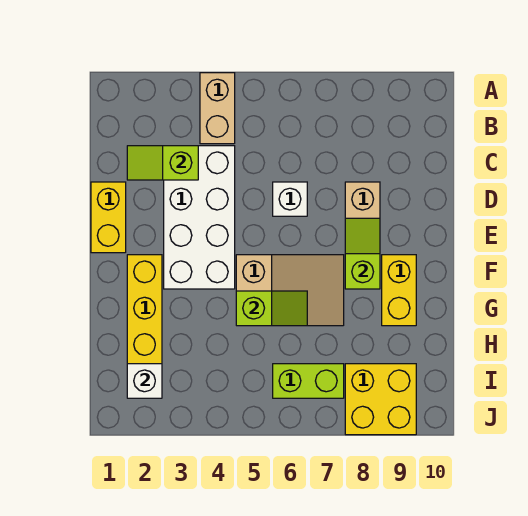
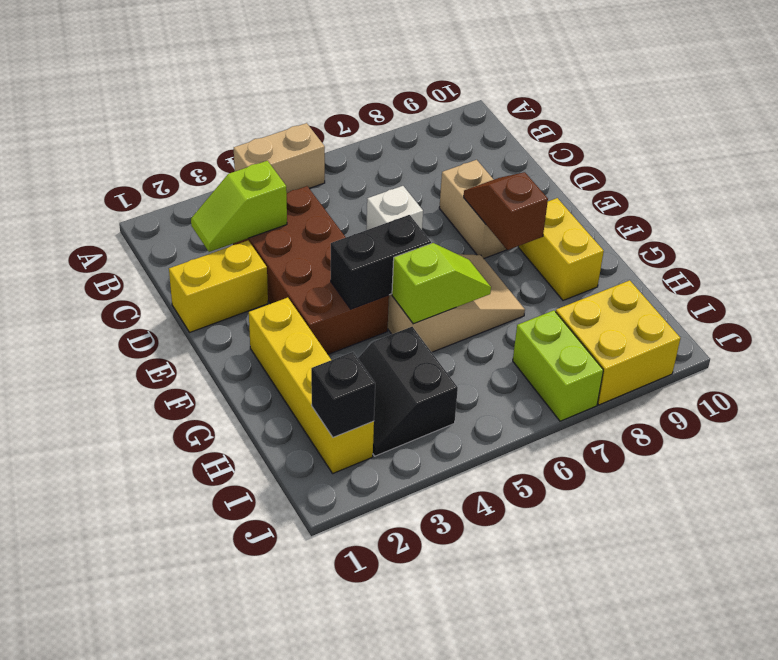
tan 1x2 brick [200,73,235,144] -> tan 1x2 brick turned to [234,123,325,193]
white 2x4 brick [164,146,235,289] -> brown 2x4 brick [233,186,389,354]
yellow 1x2 brick [91,182,126,253] -> yellow 1x2 brick turned to [169,241,268,332]
lime 1x2 slope [345,218,380,289] -> brown 1x2 slope [464,172,548,250]
none -> black 1x2 brick [331,215,431,309]
none -> black 2x2 slope [358,327,458,456]
white 1x1 brick [127,364,162,398] -> black 1x1 brick [311,352,375,437]
lime 1x2 brick [273,364,344,398] -> lime 1x2 brick turned to [513,310,603,421]

